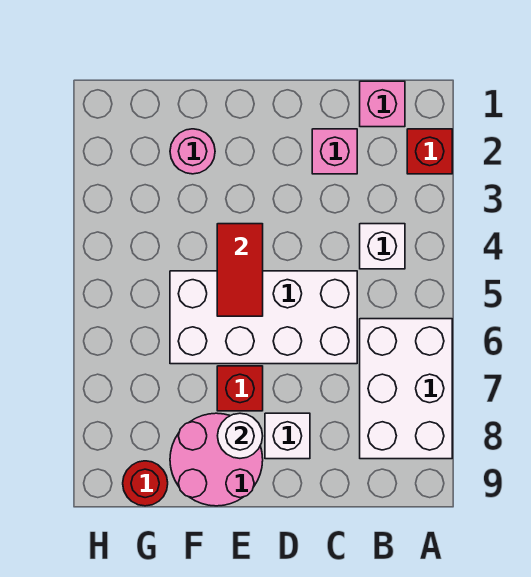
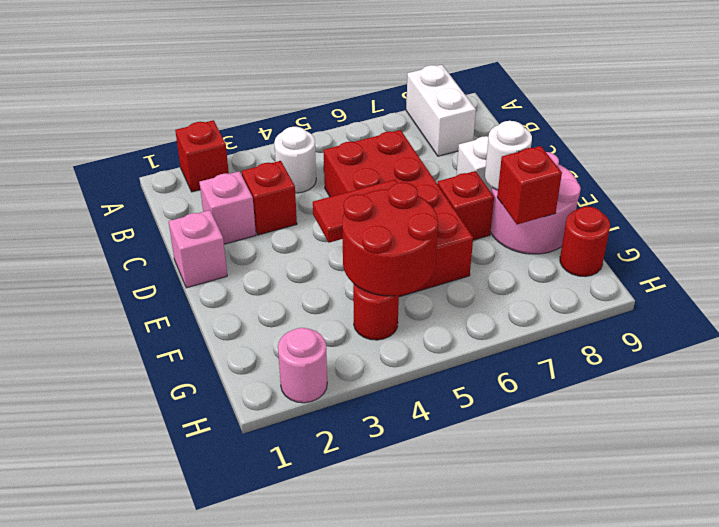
white 2x3 brick [360,319,452,459] -> white 1x2 brick [406,65,476,156]
pink 1x1 brick [360,81,405,127] -> pink 1x1 brick moved to [168,210,227,288]
white 1x1 brick [360,224,405,269] -> white 1x1 round brick [274,127,316,193]
none -> red 1x1 brick [242,161,297,235]
white 2x4 brick [170,271,357,364] -> red 2x4 brick [324,130,473,297]
pink 1x1 round brick [170,129,215,174] -> pink 1x1 round brick moved to [278,328,327,403]
none -> red 2x2 round brick [342,182,438,296]
none -> red 1x1 brick [497,146,562,224]
none -> red 1x1 round brick [353,284,399,340]

